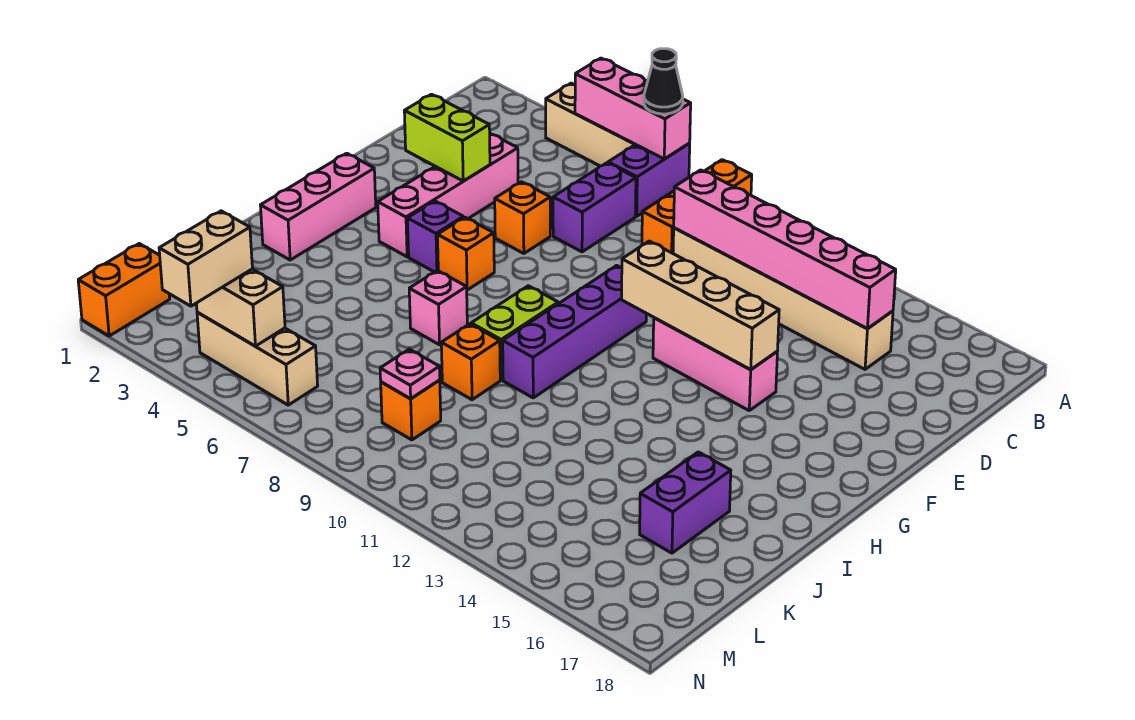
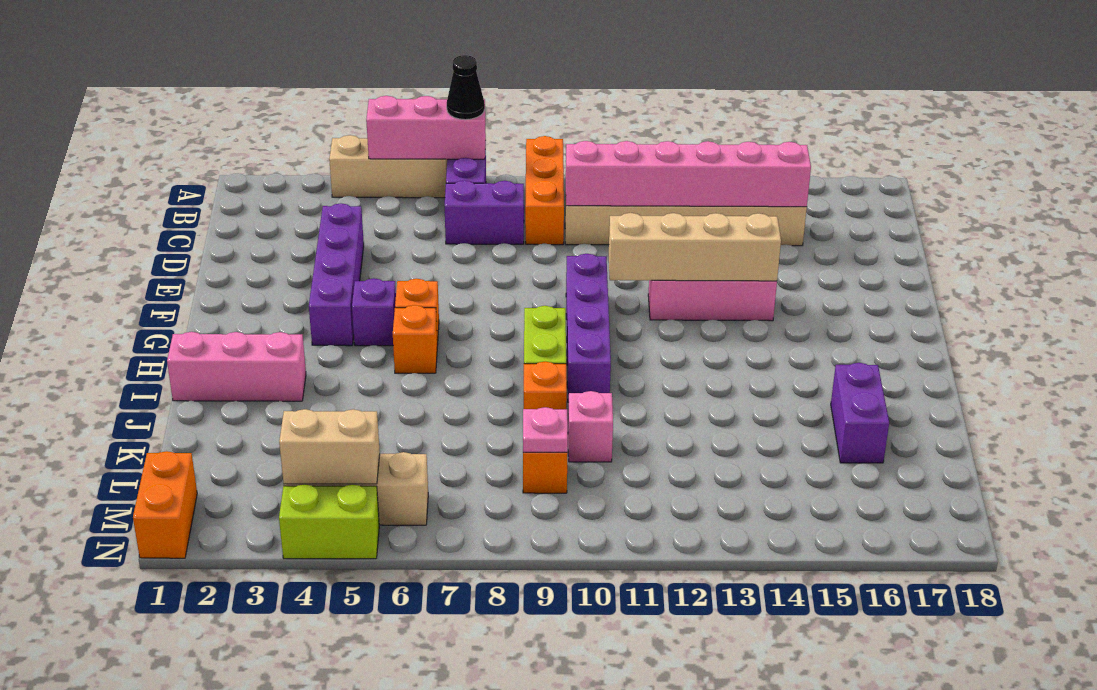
purple 1x2 brick [553,163,636,252] -> purple 1x2 brick turned to [445,181,524,244]
pink 1x4 brick [378,134,518,257] -> purple 1x4 brick [309,203,364,346]
lime 1x2 brick [404,94,490,181] -> lime 1x2 brick moved to [279,484,379,559]
orange 1x1 brick [495,182,550,254] -> orange 1x1 brick moved to [393,305,437,373]
pink 1x3 brick [260,153,376,260] -> pink 1x3 brick turned to [167,332,306,401]
pink 1x1 brick [409,270,467,345] -> pink 1x1 brick moved to [568,391,613,462]
tan 1x2 brick [159,211,252,306] -> none

